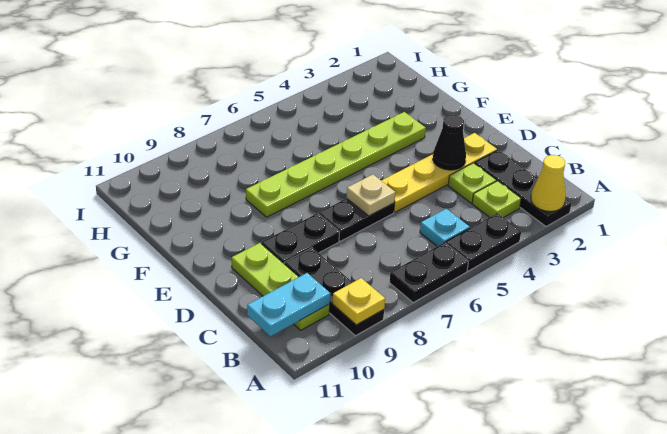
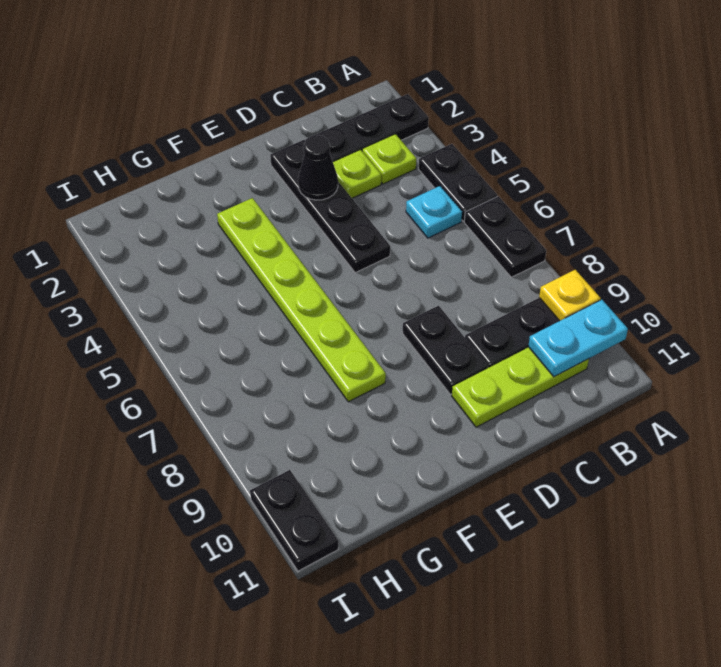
yellow 1x1 cone [531,155,566,211] -> none
cyan 1x2 plate [247,273,330,337] -> cyan 1x2 plate turned to [528,300,628,377]
yellow 1x4 plate [381,133,497,212] -> black 1x4 plate [270,140,390,273]
black 1x2 plate [319,198,394,241] -> black 1x2 plate moved to [250,470,338,571]
tan 1x1 plate [347,175,395,216] -> none

